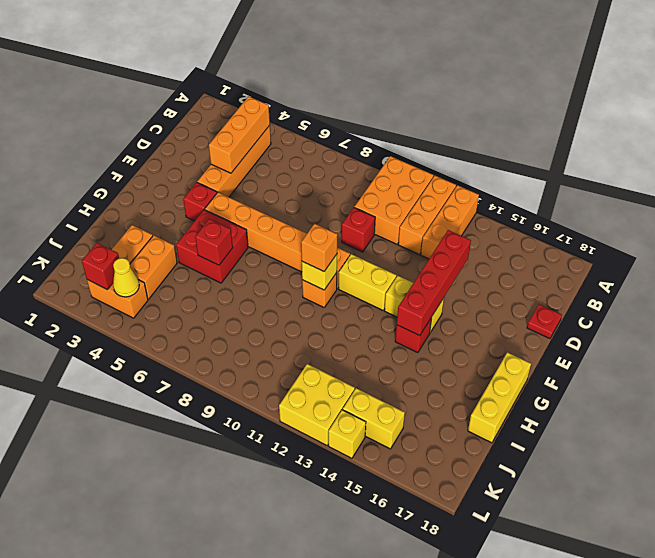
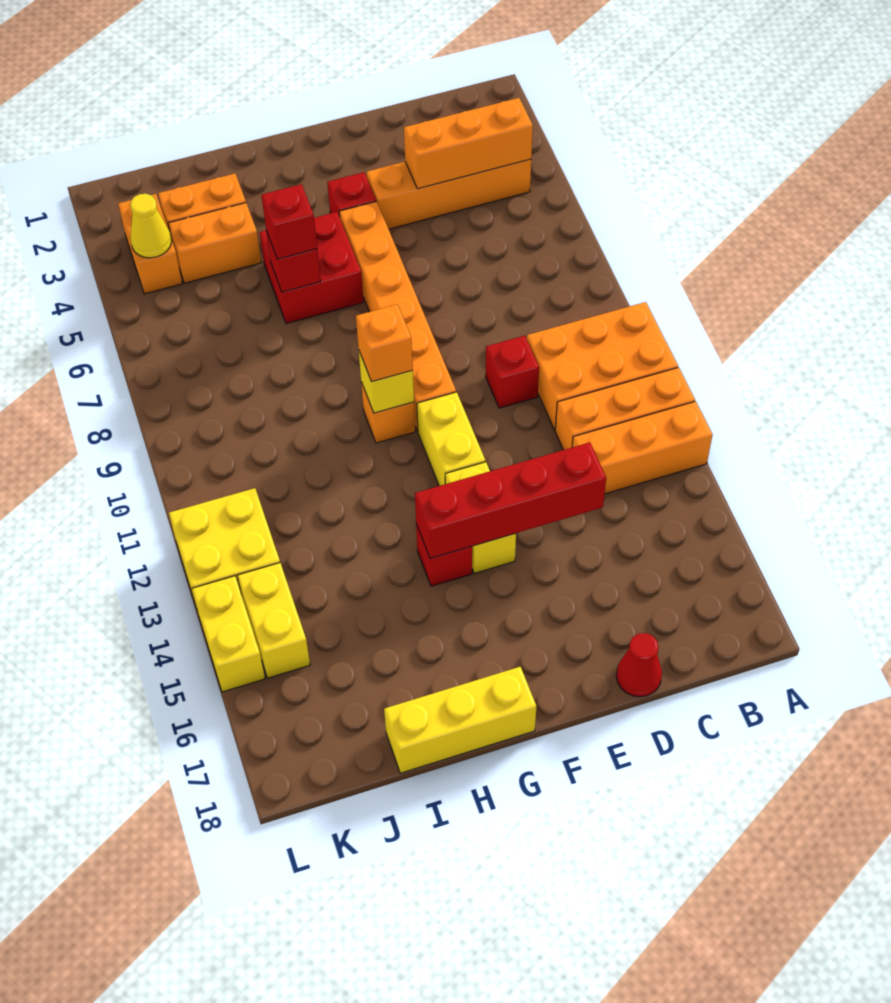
red 1x1 plate [527,304,562,339] -> red 1x1 cone [616,633,662,697]
red 1x1 brick [82,243,119,290] -> red 1x1 brick moved to [261,184,317,259]
yellow 1x1 brick [328,410,366,458] -> yellow 1x2 brick [192,576,265,692]

